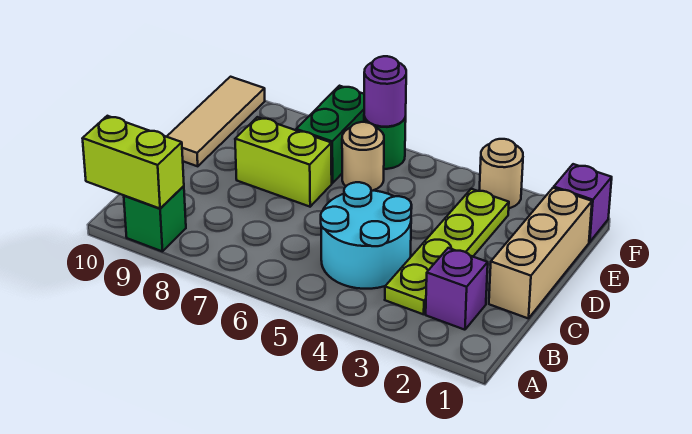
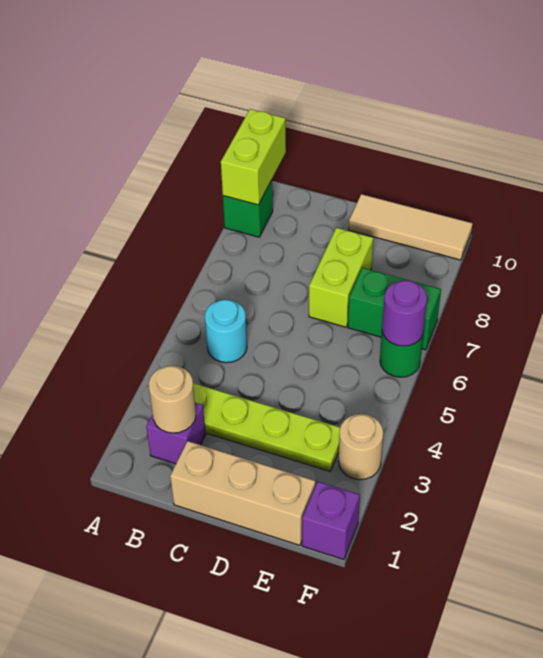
cyan 2x2 round brick [321,182,412,289] -> cyan 1x1 round brick [205,300,247,363]
tan 1x1 round brick [342,122,384,191] -> tan 1x1 round brick moved to [149,366,196,433]

